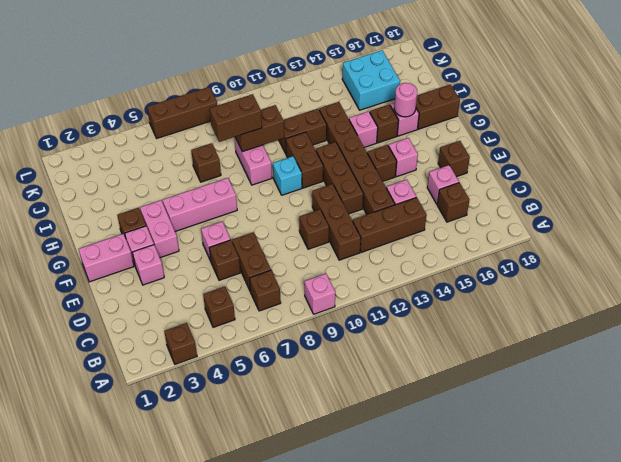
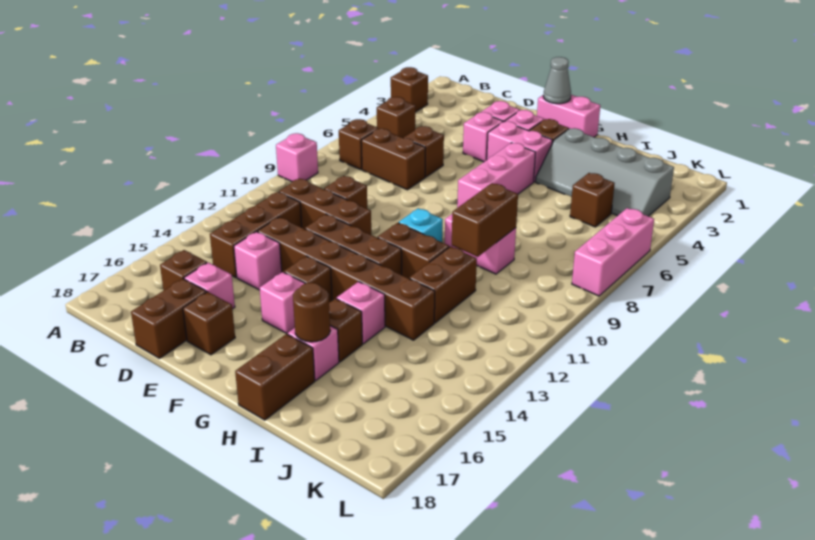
pink 1x1 brick [201,222,231,261] -> pink 1x1 brick moved to [463,112,503,162]
pink 1x2 brick [78,234,134,282] -> pink 1x2 brick turned to [537,95,600,137]
none -> grey 1x1 cone [543,57,571,104]
none -> grey 2x4 slope [536,128,674,216]
pink 1x1 round brick [394,83,417,117] -> brown 1x1 round brick [293,283,330,342]
brown 1x1 brick [191,143,221,182] -> brown 1x1 brick moved to [570,173,615,227]
brown 1x2 brick [209,94,262,142] -> brown 1x2 brick moved to [131,279,207,358]
cyan 2x2 brick [342,50,400,110] -> none
brown 1x3 brick [147,87,217,138] -> pink 1x3 brick [572,208,654,296]

